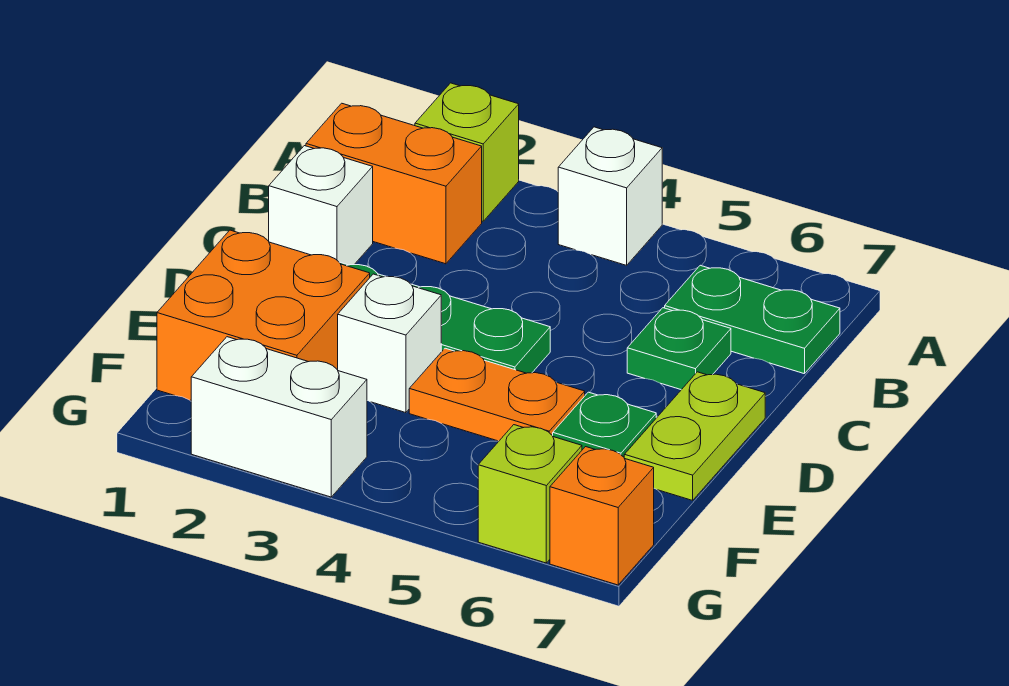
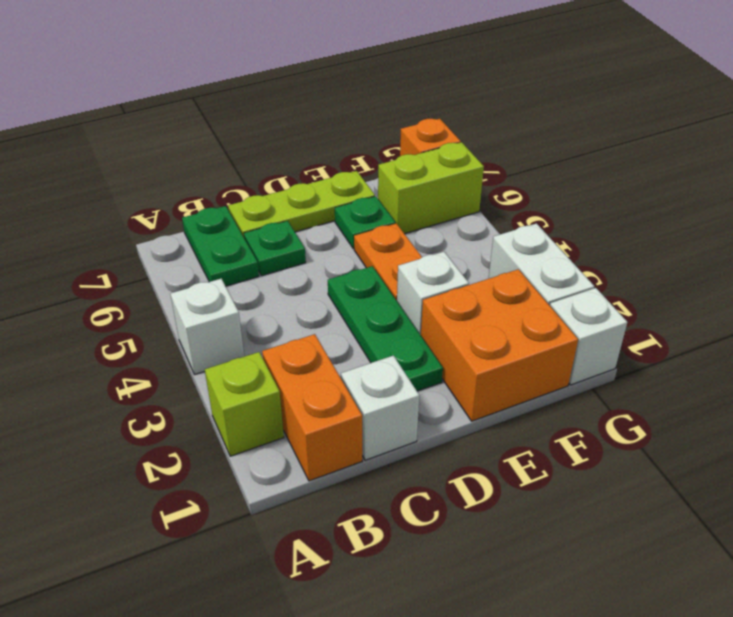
lime 1x2 plate [624,372,765,500] -> lime 1x3 plate [228,171,375,237]
none -> white 1x1 brick [550,288,627,385]
lime 1x1 brick [478,425,582,563] -> lime 1x2 brick [378,142,484,234]

